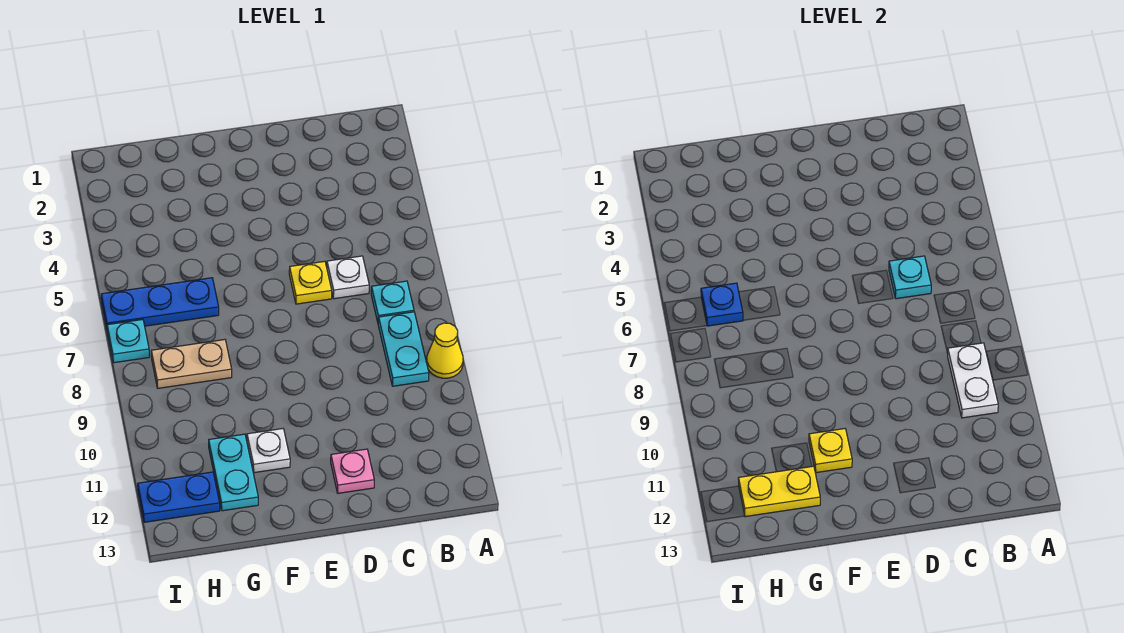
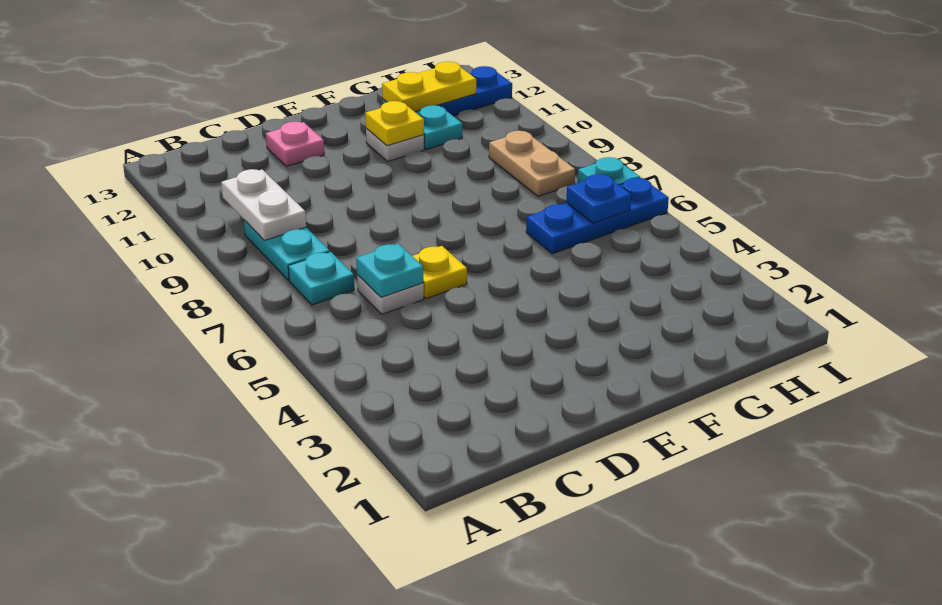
yellow 1x1 cone [427,323,463,378] -> none
tan 1x2 plate [151,340,232,388] -> tan 1x2 plate turned to [489,131,575,197]

